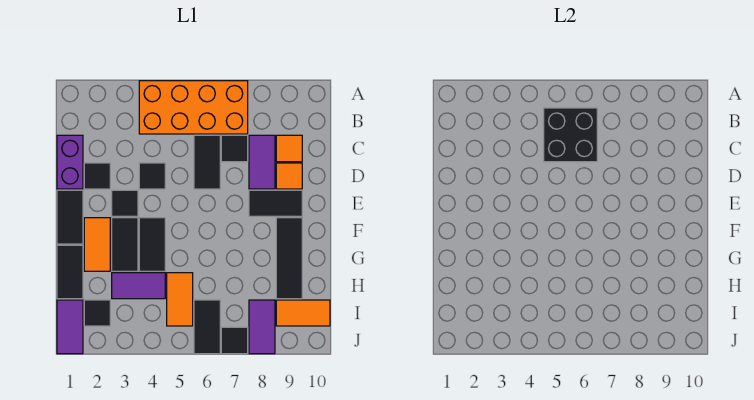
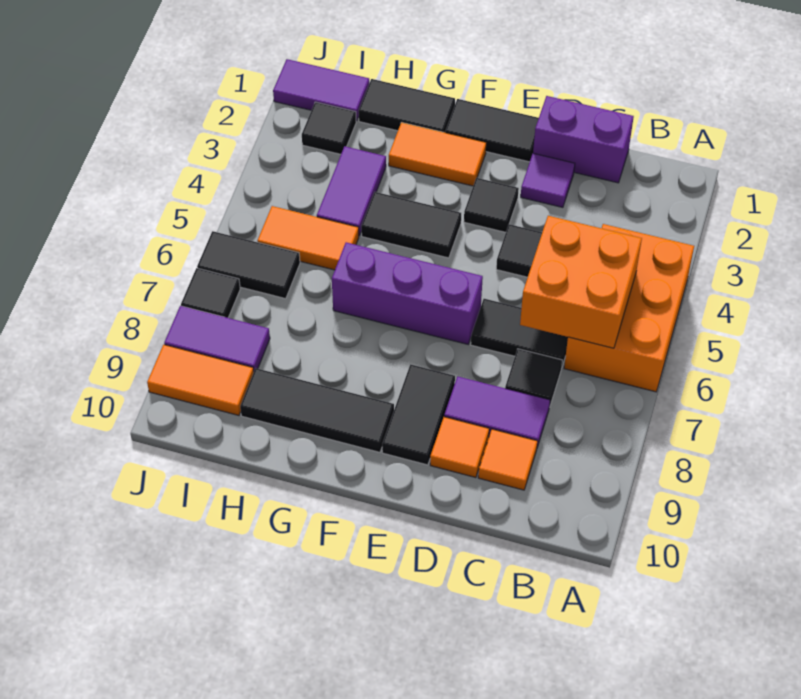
orange 2x4 brick [139,81,248,134] -> orange 2x3 brick [564,224,694,392]
black 2x2 brick [544,108,597,162] -> orange 2x2 brick [520,216,642,348]
black 1x1 tile [84,163,110,189] -> purple 1x1 tile [521,153,575,207]
none -> purple 1x3 brick [332,242,483,344]
black 1x2 tile [112,218,138,271] -> none
orange 1x2 tile [276,300,330,326] -> orange 1x2 tile turned to [147,345,254,415]

